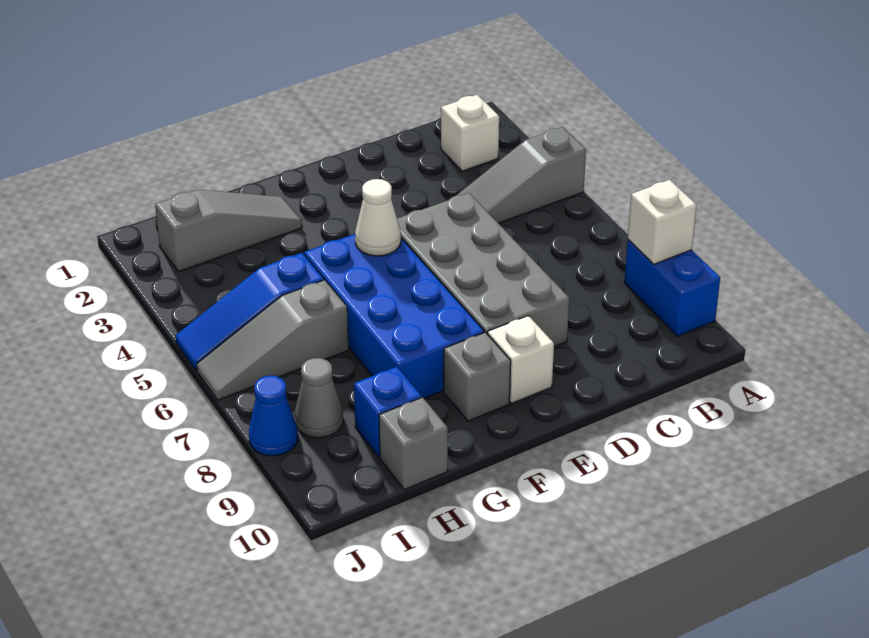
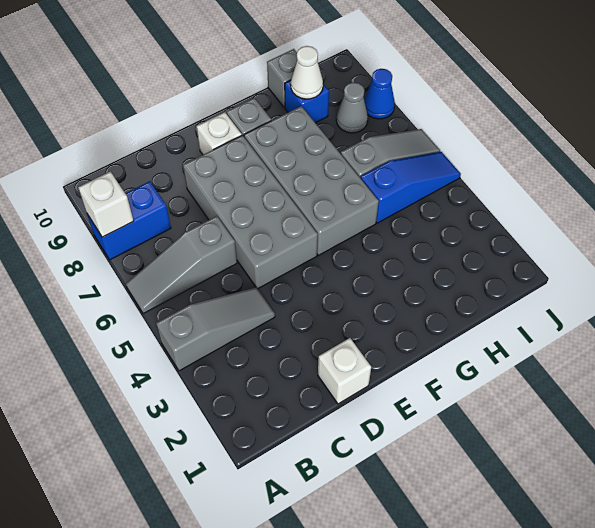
blue 1x2 brick [624,240,720,336] -> blue 1x2 brick turned to [87,181,171,260]
white 1x1 brick [441,95,499,171] -> white 1x1 brick moved to [318,338,371,404]
blue 2x4 brick [304,234,484,398] -> grey 2x4 brick [244,106,379,255]
white 1x1 cone [355,179,401,256] -> white 1x1 cone moved to [291,46,323,99]
grey 1x3 slope [155,190,302,271] -> grey 1x3 slope moved to [126,216,237,314]

